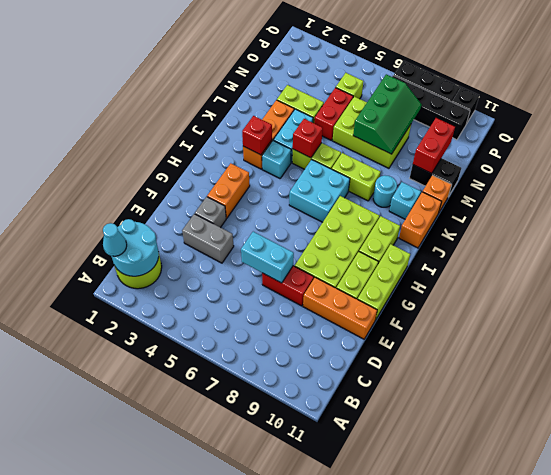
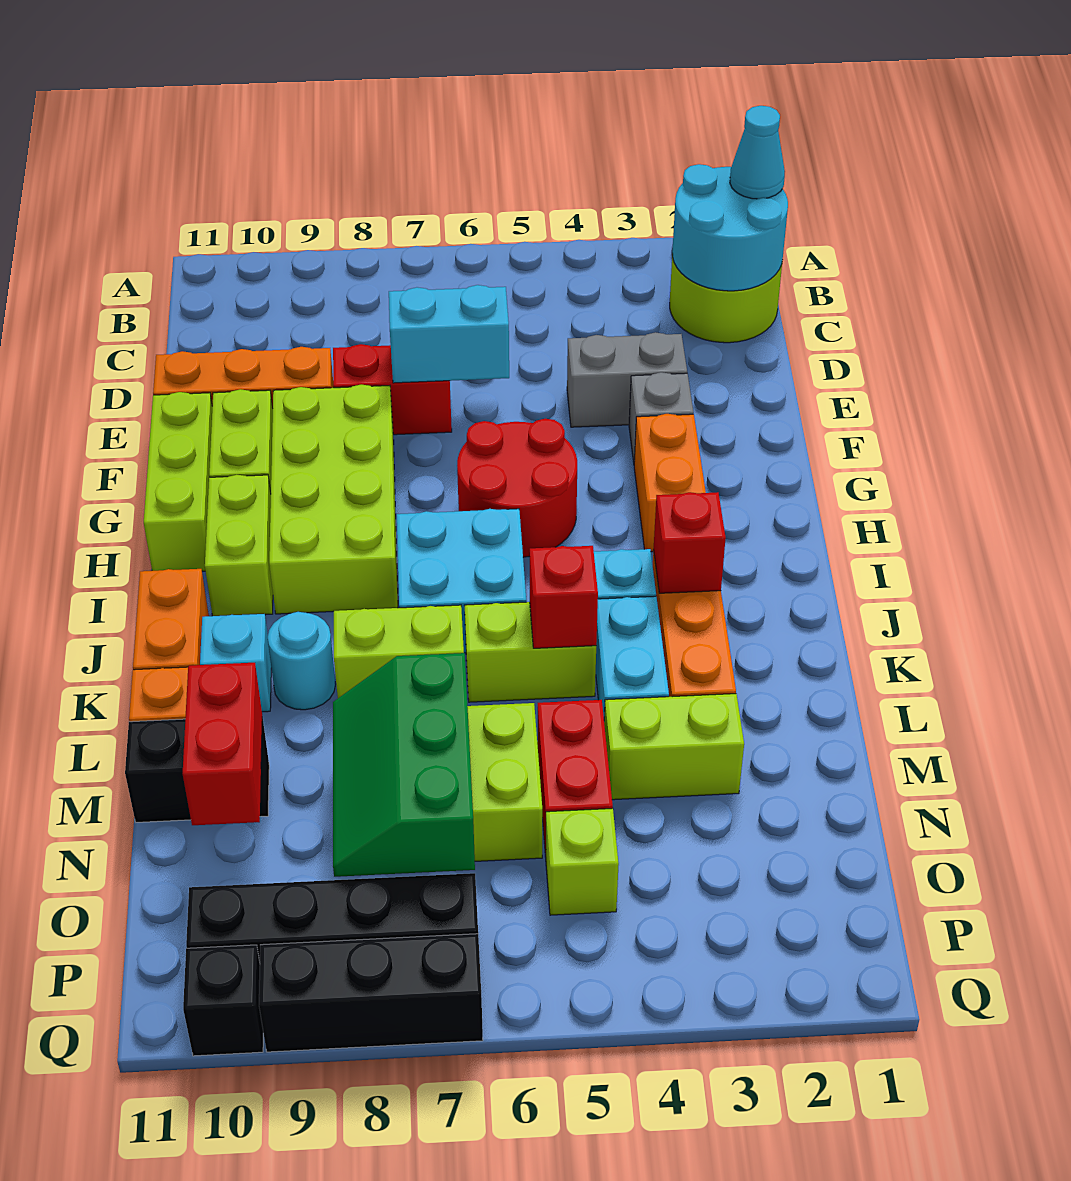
none -> red 2x2 round brick [457,419,577,557]

